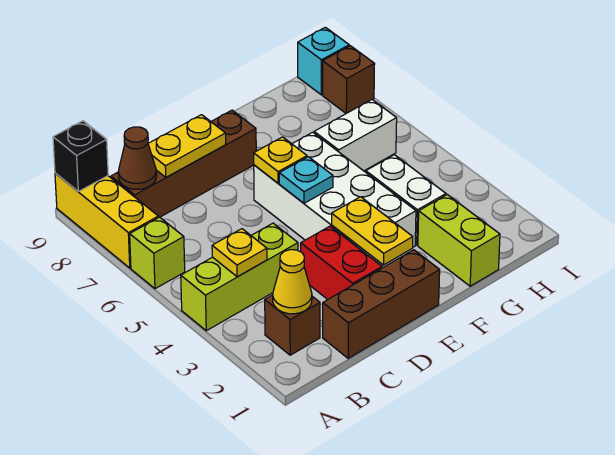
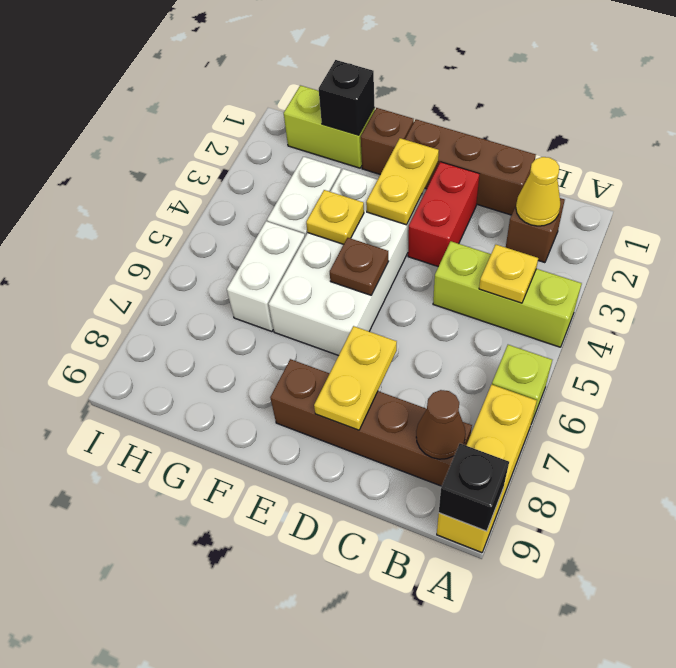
yellow 1x2 plate [148,115,226,177] -> yellow 1x2 plate turned to [314,326,397,430]
cyan 1x1 plate [279,157,333,203] -> brown 1x1 plate [330,238,388,295]
yellow 1x1 plate [254,137,307,183] -> yellow 1x1 plate moved to [306,190,364,244]
lime 1x2 brick [418,195,500,286] -> lime 1x2 brick turned to [284,85,375,168]
none -> black 1x1 brick [319,60,374,135]
white 1x2 brick [314,100,397,171] -> white 1x2 brick turned to [227,221,305,332]
brown 1x1 brick [323,46,375,113] -> brown 1x1 brick moved to [361,108,414,174]
cyan 1x1 brick [298,27,349,95] -> none

